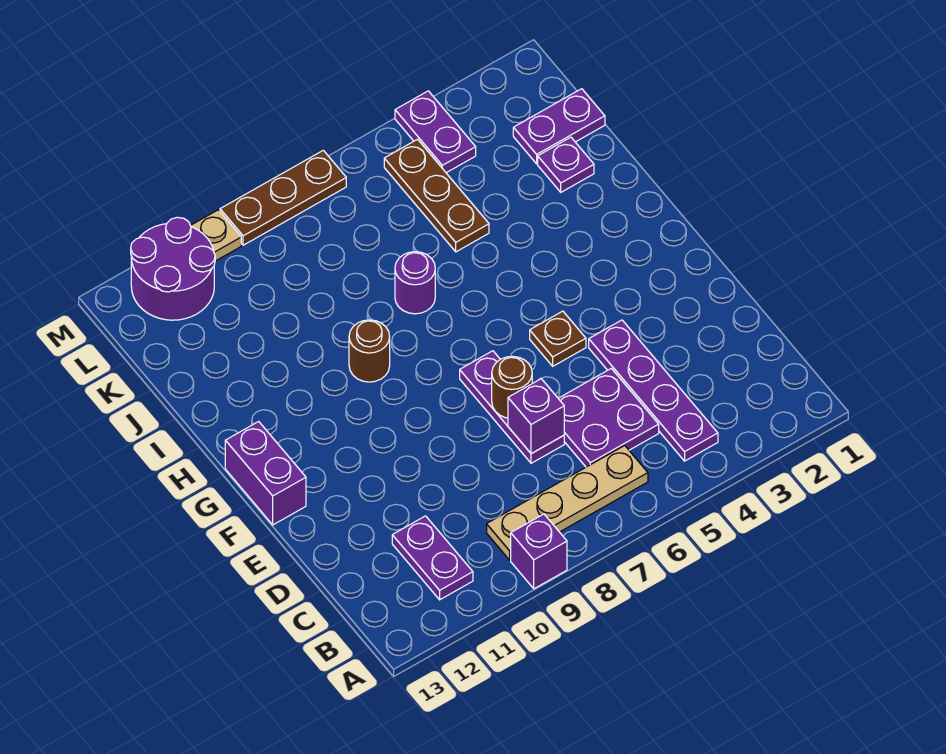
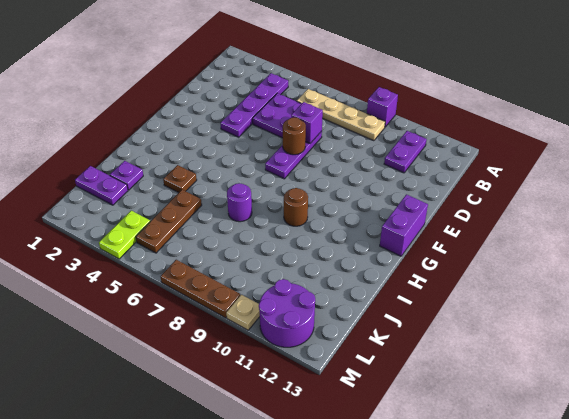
brown 1x1 plate [530,311,586,366] -> brown 1x1 plate moved to [163,165,197,193]
purple 1x2 plate [395,91,476,173] -> lime 1x2 plate [99,211,150,259]

